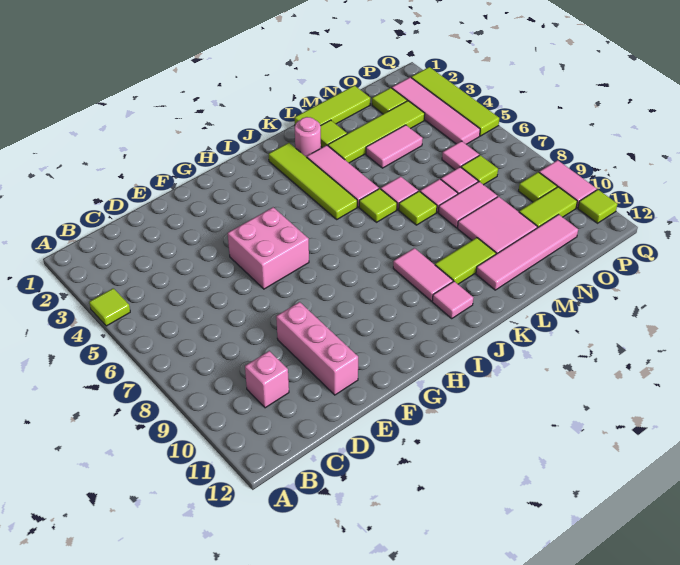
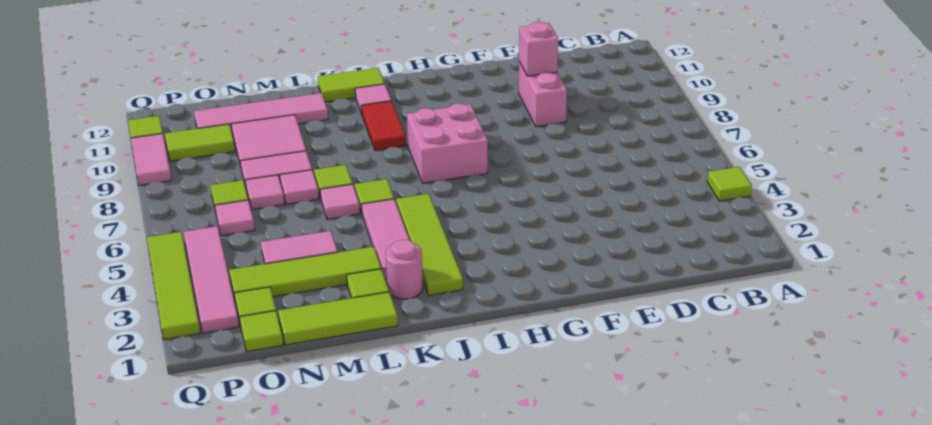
pink 1x1 brick [245,351,289,408] -> pink 1x1 brick moved to [519,22,558,76]
pink 1x3 brick [276,302,358,395] -> pink 1x2 brick [519,62,567,127]
pink 2x2 brick [228,207,309,289] -> pink 2x2 brick moved to [407,104,488,183]
pink 1x2 tile [393,248,453,301] -> red 1x2 tile [361,101,406,151]
lime 1x2 tile [435,238,496,284] -> lime 1x2 tile moved to [318,68,385,102]
lime 1x1 tile [519,172,557,202] -> lime 1x1 tile moved to [240,311,283,352]

